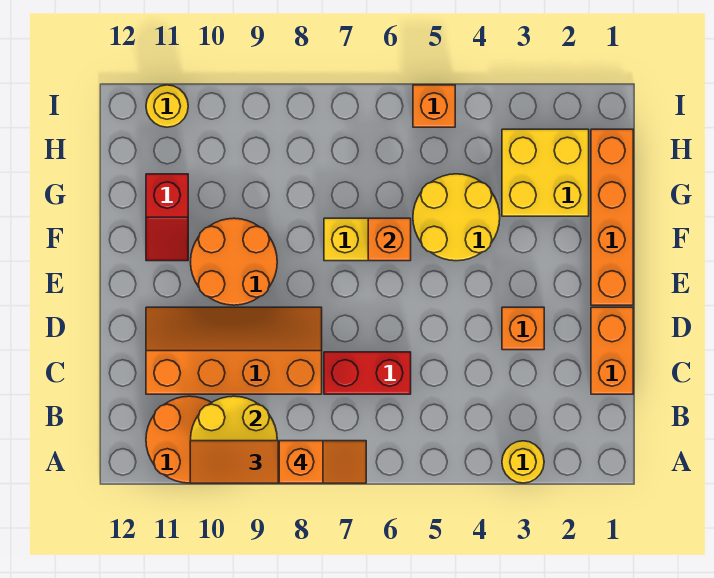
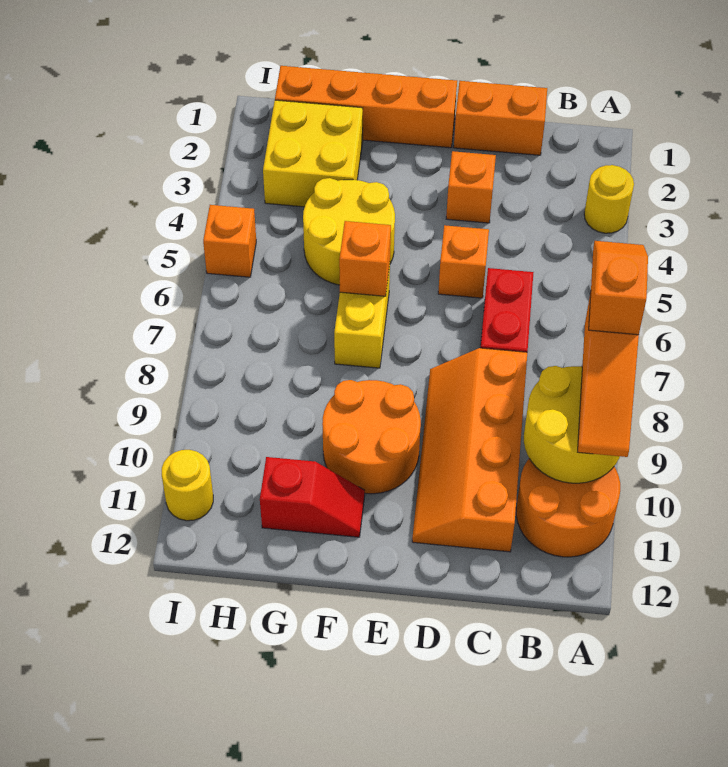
none -> orange 1x1 brick [438,225,489,298]

